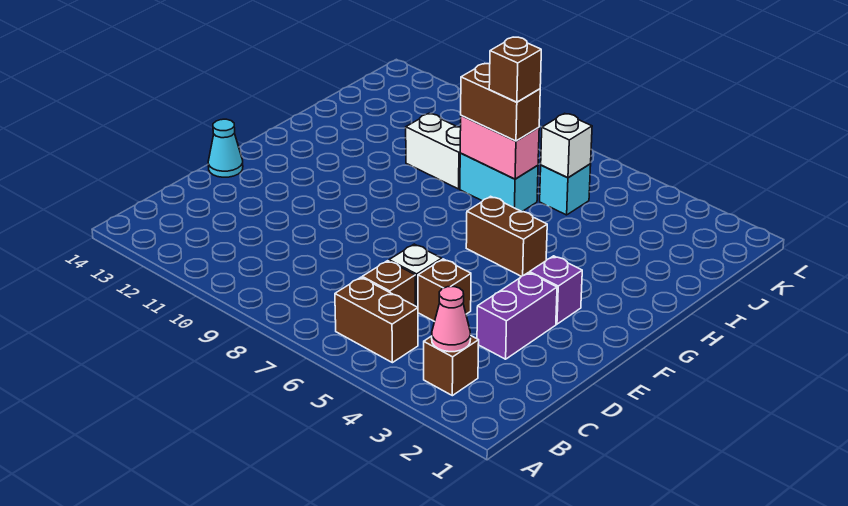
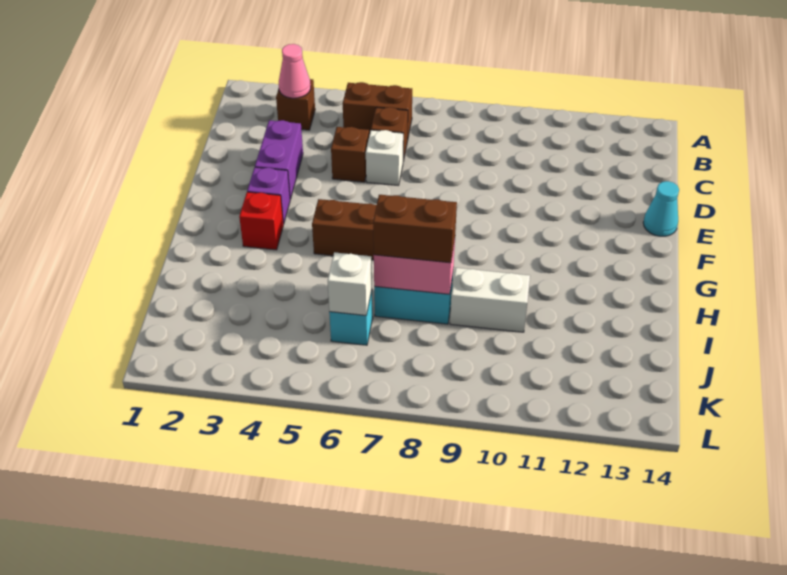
none -> red 1x1 brick [239,192,283,250]
brown 1x1 brick [489,37,541,102] -> none

